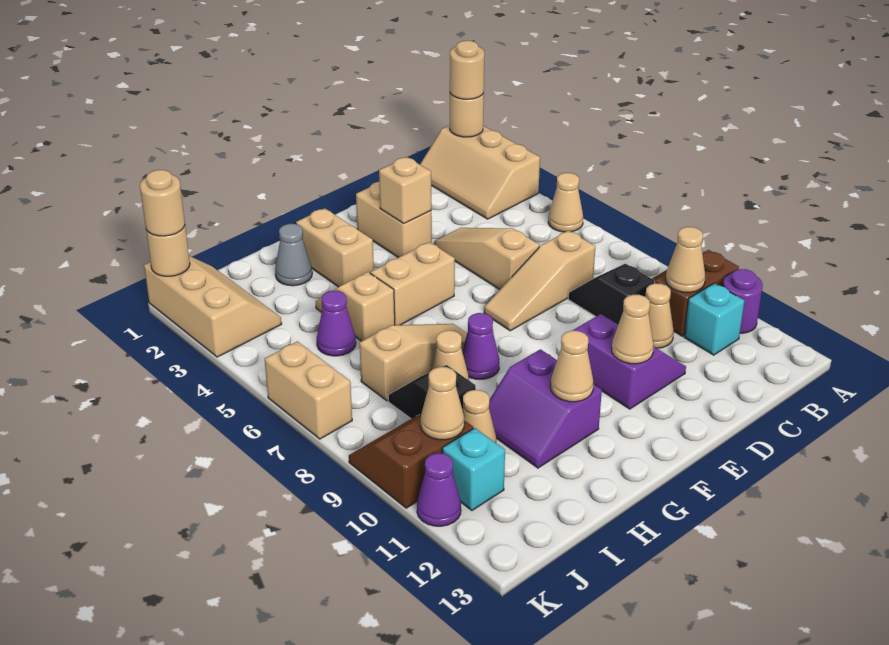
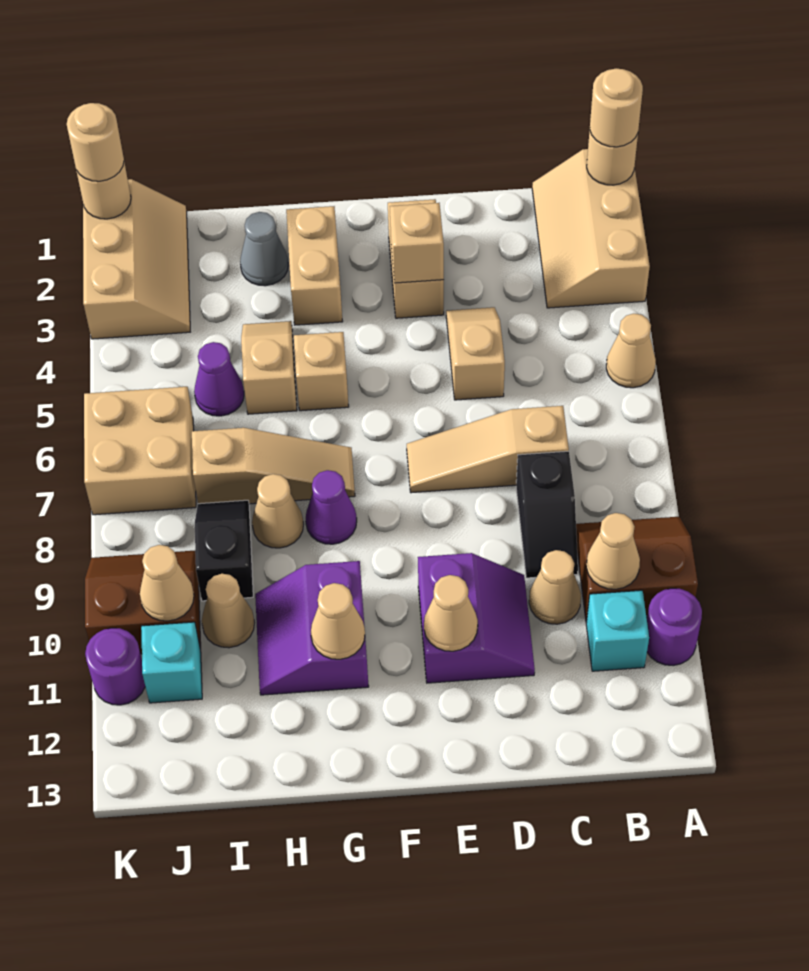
black 1x2 slope [568,264,655,324] -> black 1x2 slope turned to [516,451,578,578]
tan 1x3 slope [434,228,540,290] -> tan 1x2 slope [446,307,505,400]
tan 1x2 brick [370,242,455,325] -> tan 1x1 brick [294,332,349,411]
tan 1x2 brick [265,341,352,439] -> tan 2x2 brick [84,387,196,515]
purple 1x1 cone [417,453,461,526] -> purple 1x1 round brick [85,628,145,705]

